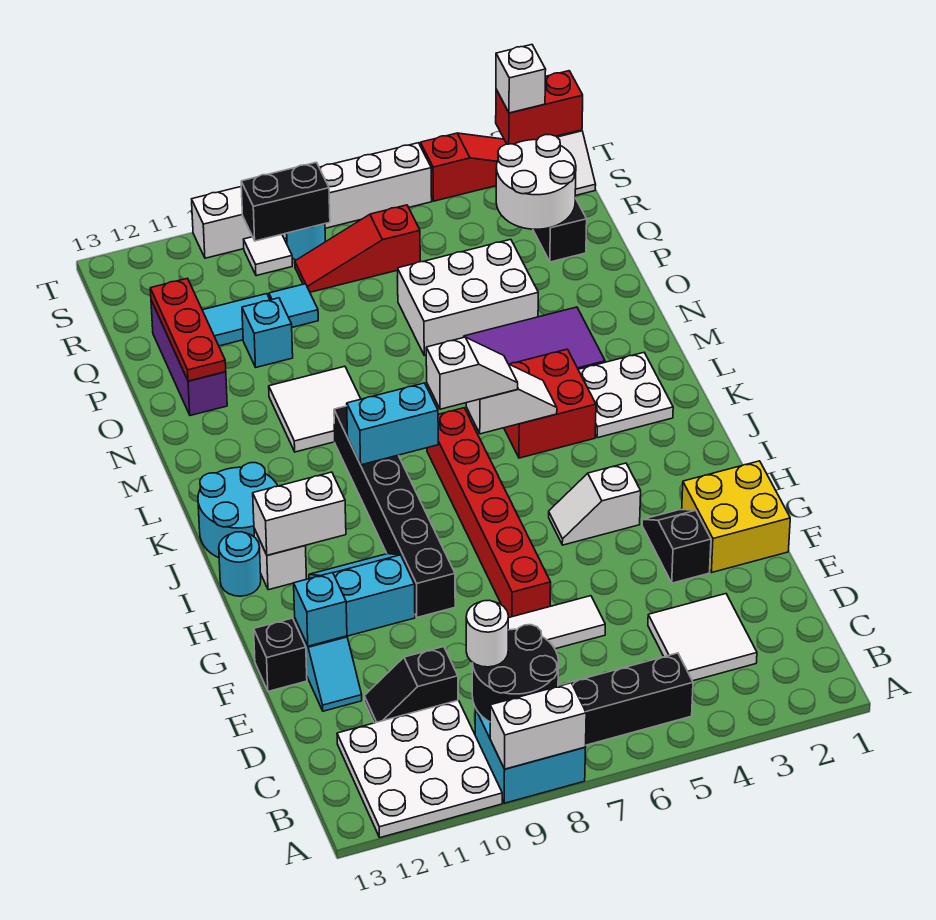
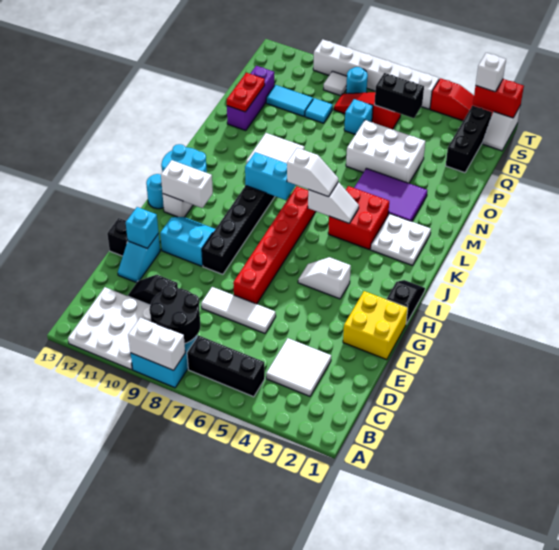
white 1x1 round brick [466,600,509,667] -> none
black 1x2 slope [642,510,711,583] -> black 1x2 slope moved to [387,280,425,324]
red 1x3 plate [150,278,226,381] -> red 1x2 plate [227,73,265,112]
cyan 1x1 brick [242,298,293,367] -> cyan 1x1 brick moved to [344,99,373,134]
white 2x2 round brick [496,135,576,229] -> none
black 1x2 brick [241,162,330,241] -> black 1x2 brick moved to [374,73,424,118]

